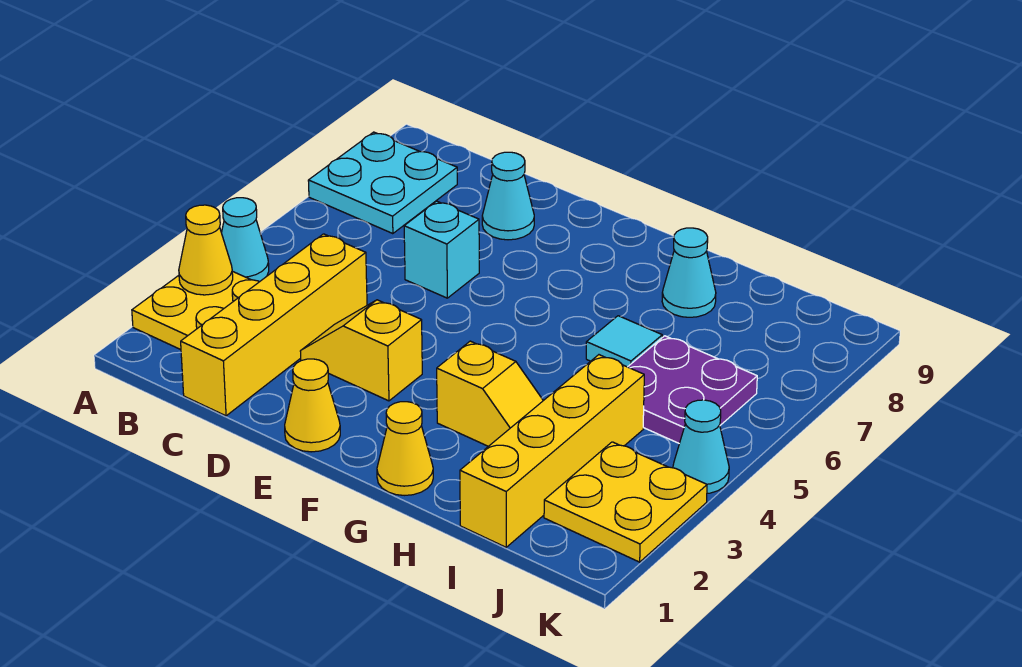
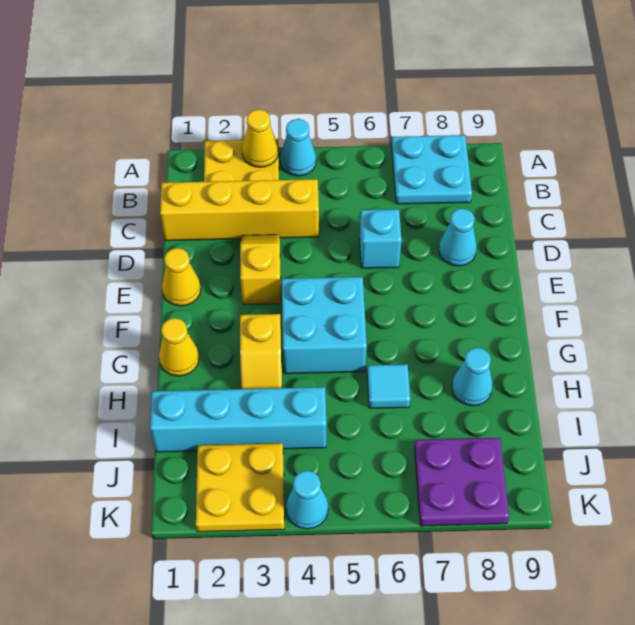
none -> cyan 2x2 brick [282,277,367,374]
yellow 1x4 brick [460,355,644,547] -> cyan 1x4 brick [150,387,326,452]
purple 2x2 plate [628,336,757,443] -> purple 2x2 plate moved to [414,438,509,526]

